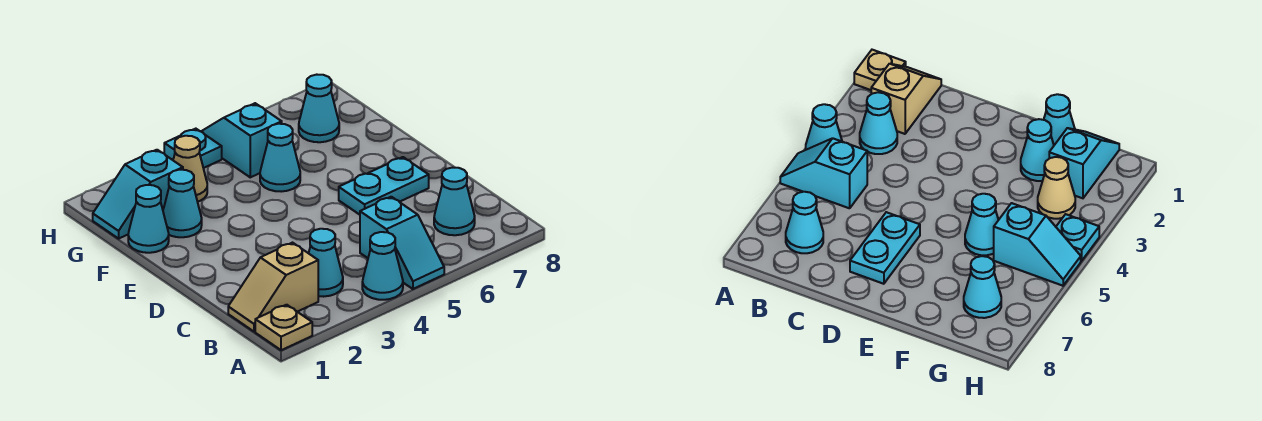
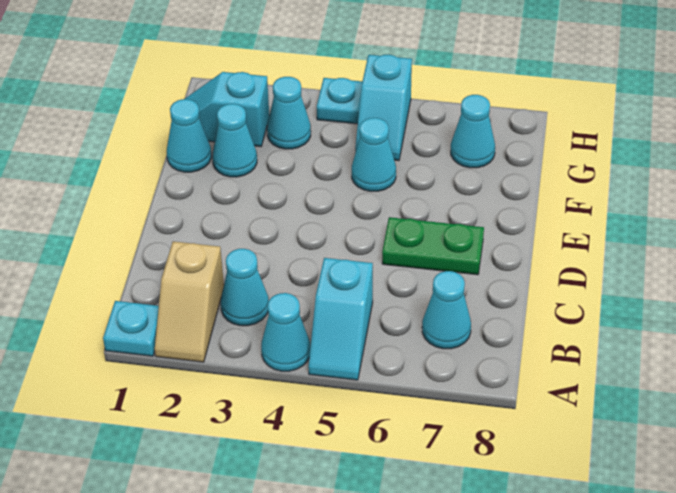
tan 1x1 plate [255,305,312,350] -> cyan 1x1 plate [103,301,159,356]
tan 1x2 slope [228,243,318,332] -> tan 1x2 slope turned to [155,241,224,362]
cyan 1x2 plate [339,157,429,215] -> green 1x2 plate [382,217,484,275]
tan 1x1 cone [173,136,207,202] -> cyan 1x1 cone [267,77,311,149]
cyan 1x2 slope [201,103,282,177] -> cyan 1x2 slope turned to [355,55,412,161]

